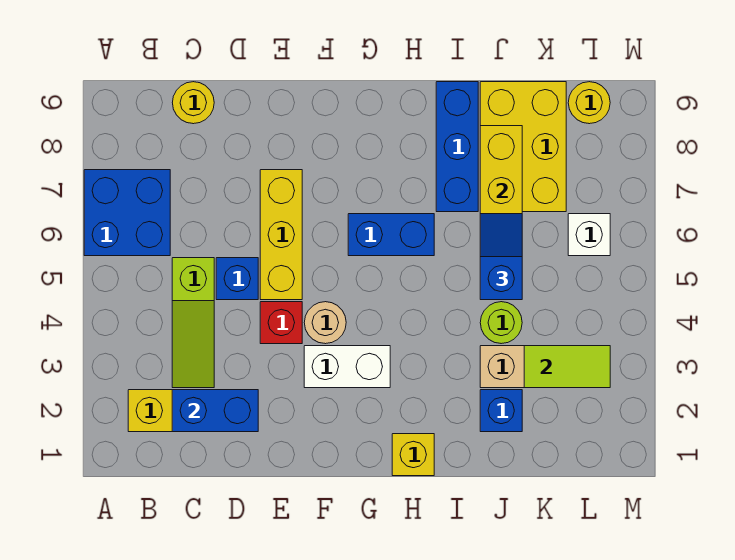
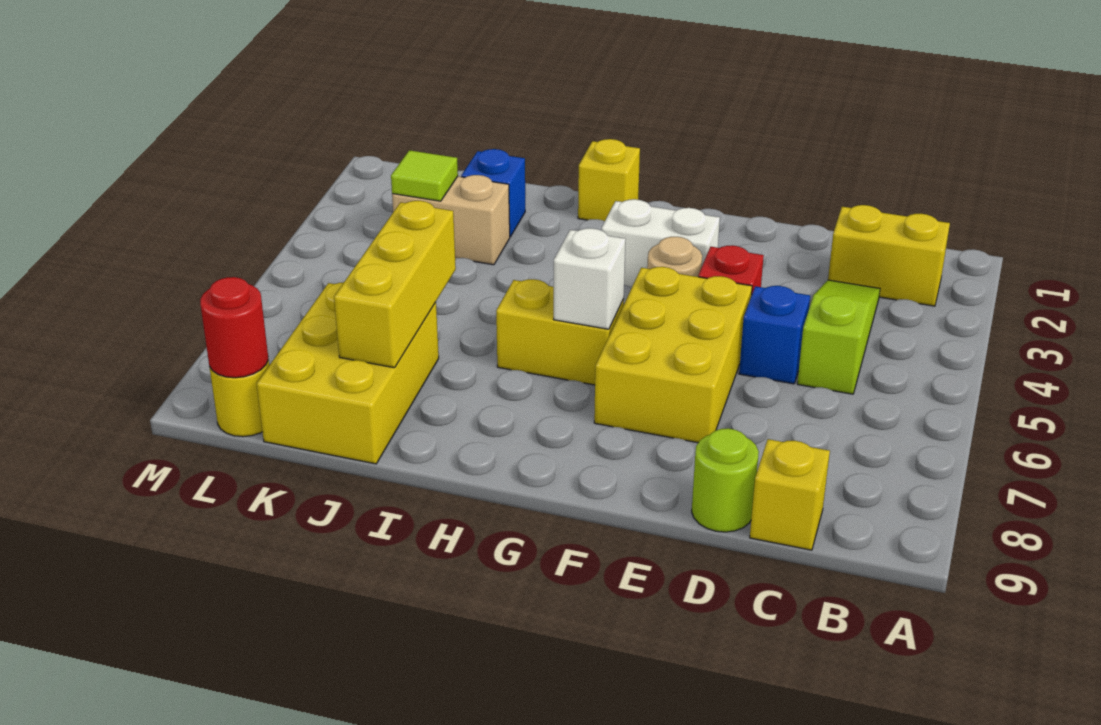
blue 2x2 brick [84,170,170,256] -> none
blue 1x2 brick [172,390,258,432] -> none
yellow 1x1 round brick [172,82,214,124] -> yellow 1x1 brick [750,439,830,550]
yellow 1x3 brick [260,170,302,300] -> yellow 2x3 brick [594,267,752,443]
blue 1x2 brick [348,214,434,256] -> yellow 1x2 brick [496,279,624,385]
blue 1x3 brick [436,82,478,212] -> none
lime 1x1 round brick [480,302,522,344] -> lime 1x1 round brick moved to [692,428,759,532]
blue 1x2 slope [480,214,522,300] -> none
lime 1x2 tile [524,346,610,388] -> lime 1x1 tile [391,150,458,201]
white 1x1 brick [568,214,610,256] -> white 1x1 brick moved to [554,228,626,329]
none -> red 1x1 round brick [200,277,268,378]

